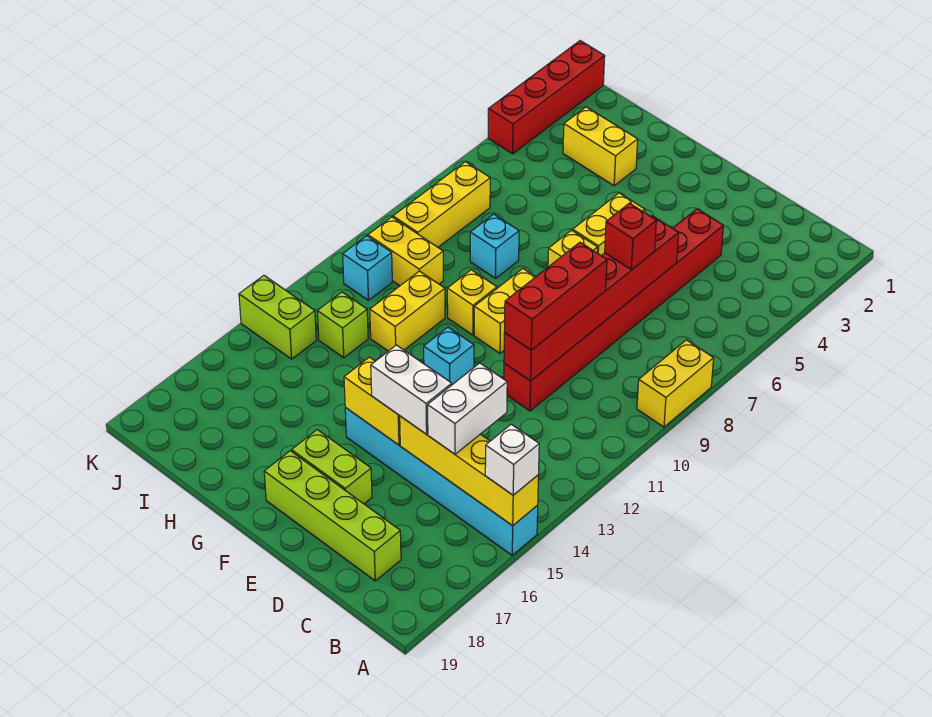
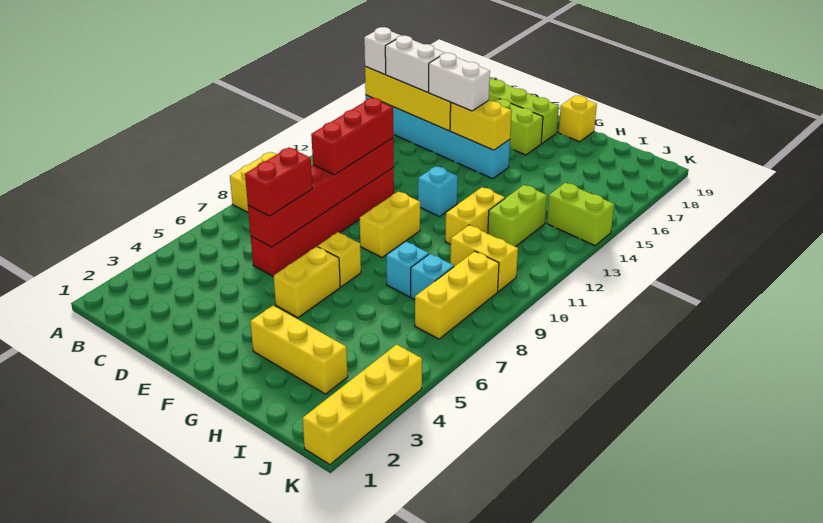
white 1x2 brick [428,363,507,454] -> white 1x2 brick turned to [385,36,444,92]
red 1x8 brick [504,209,723,411] -> red 1x6 brick [251,168,394,277]
red 1x1 brick [605,203,656,270] -> red 1x2 brick [245,147,312,216]
yellow 1x1 brick [447,270,497,335] -> yellow 1x1 brick moved to [559,95,597,142]
yellow 1x2 brick [563,107,638,186] -> yellow 1x3 brick [250,306,348,394]
lime 1x1 brick [317,292,368,358] -> lime 1x2 brick [488,185,547,247]
cyan 1x1 brick [343,236,392,300] -> cyan 1x1 brick moved to [411,254,454,300]
red 1x4 brick [488,41,605,154] -> yellow 1x4 brick [303,345,422,465]

